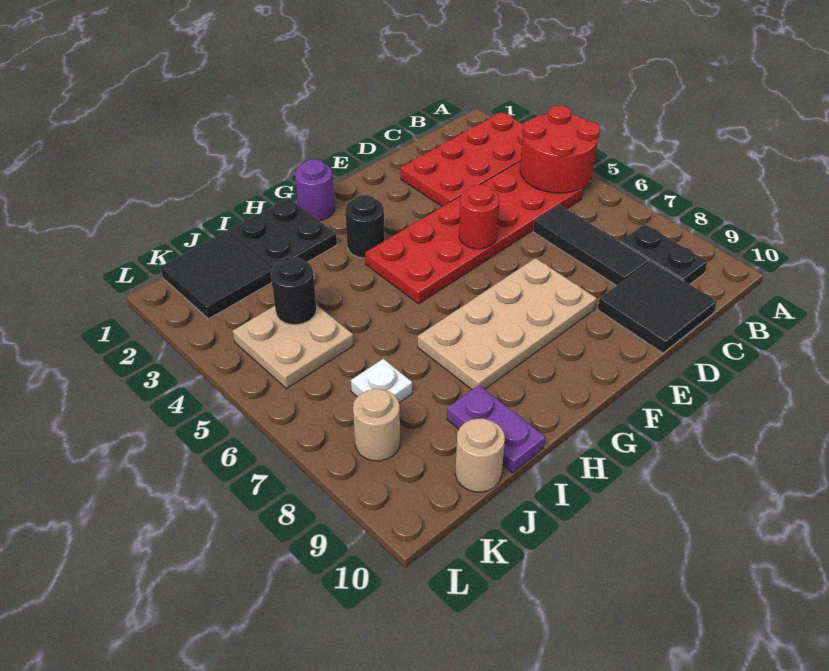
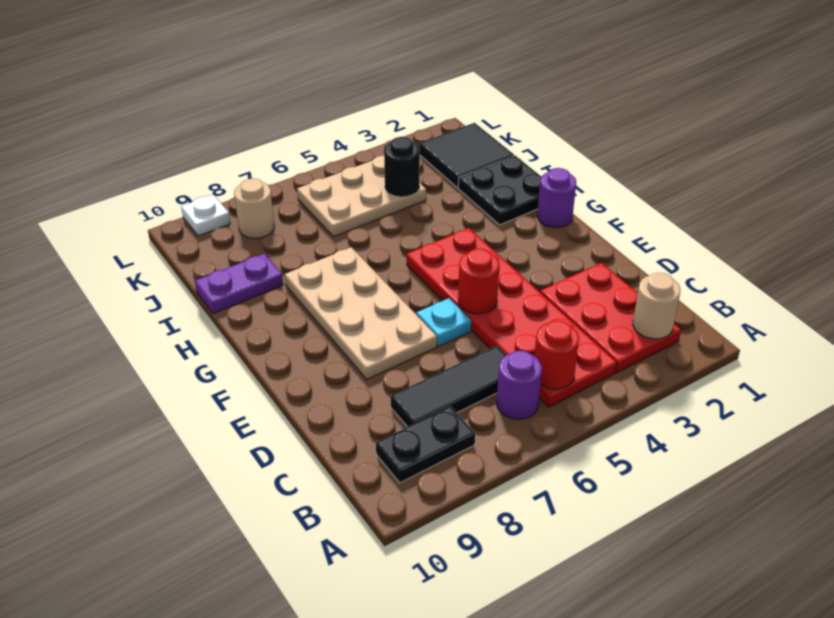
red 2x4 plate [400,112,523,206] -> red 2x3 plate [540,263,681,373]
red 2x2 round brick [520,106,600,193] -> red 1x1 round brick [534,321,579,389]
none -> purple 1x1 round brick [497,351,542,419]
black 2x2 tile [597,261,717,353] -> none
none -> cyan 1x1 plate [416,298,471,347]
black 1x1 round brick [345,195,385,258] -> none
tan 2x2 plate [233,305,354,389] -> tan 2x3 plate [297,156,426,237]
white 1x1 plate [351,359,412,403] -> white 1x1 plate moved to [181,195,230,236]
tan 1x1 round brick [455,419,505,492] -> tan 1x1 round brick moved to [633,273,680,339]

